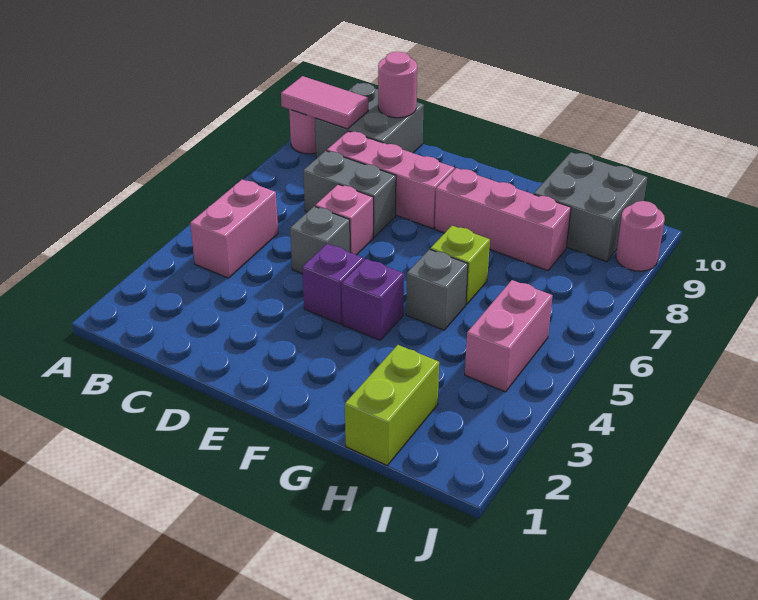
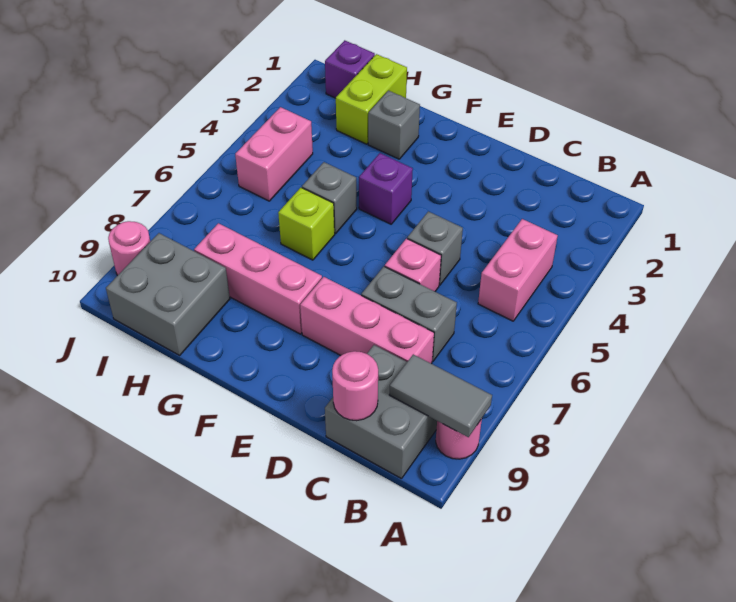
pink 1x2 tile [281,76,368,129] -> grey 1x2 tile [389,354,492,437]
purple 1x1 brick [302,244,364,324] -> purple 1x1 brick moved to [325,40,375,98]
none -> grey 1x1 brick [368,91,420,159]

